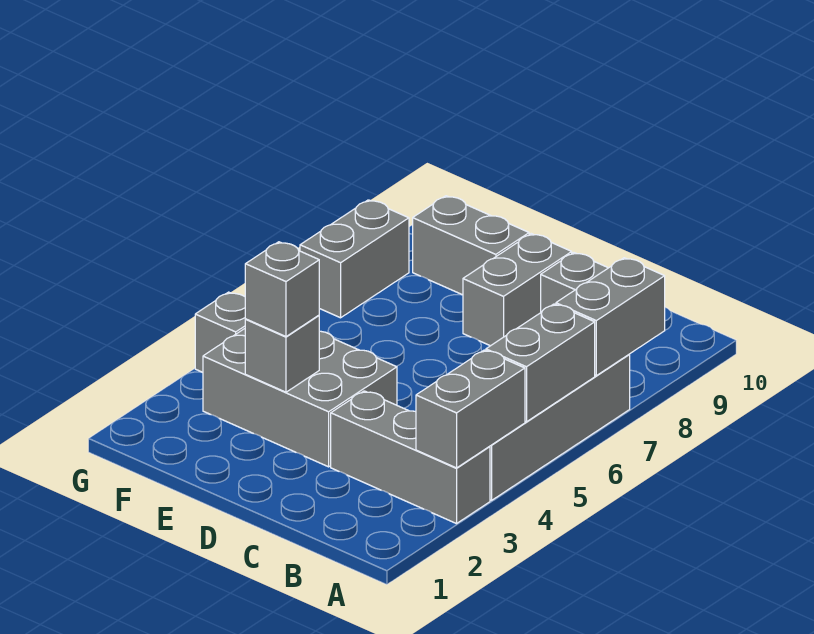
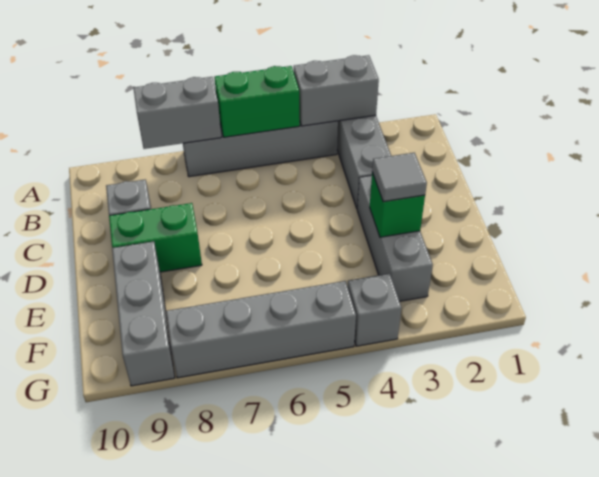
grey 1x2 brick [486,304,595,422] -> green 1x2 brick [214,66,300,137]
grey 2x3 brick [203,329,397,467] -> grey 1x3 brick [357,176,433,301]
grey 1x2 brick [463,234,572,346] -> green 1x2 brick [109,203,202,272]
grey 1x1 brick [245,315,319,392] -> green 1x1 brick [370,172,425,237]
grey 1x1 brick [245,242,319,337] -> grey 1x1 tile [372,153,427,202]
grey 1x2 brick [413,196,529,295] -> grey 1x3 brick [112,241,175,386]
grey 1x2 brick [300,200,409,318] -> grey 1x4 brick [166,281,356,378]

